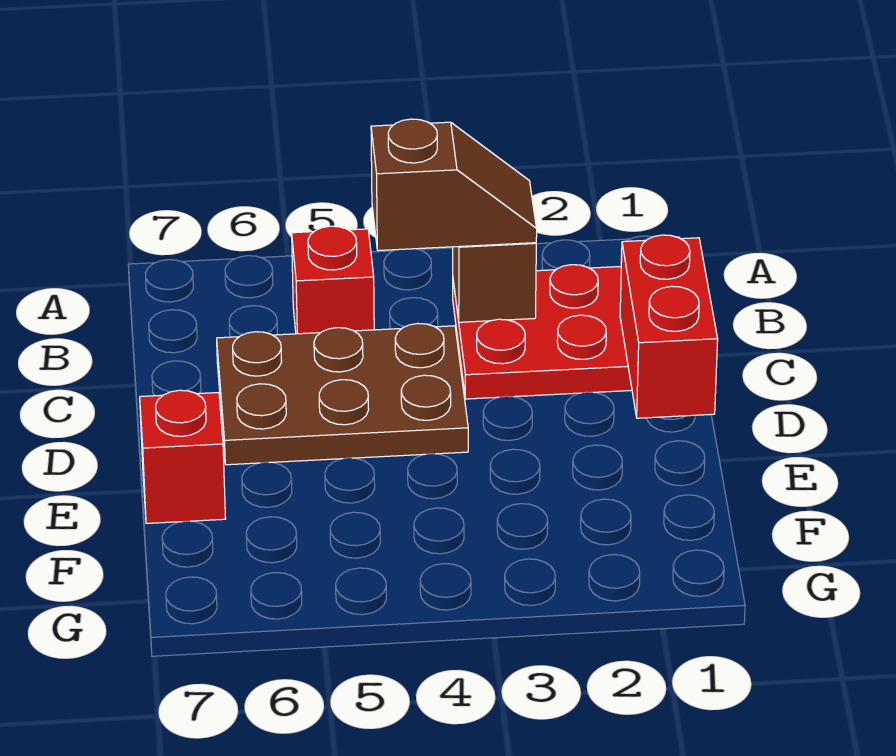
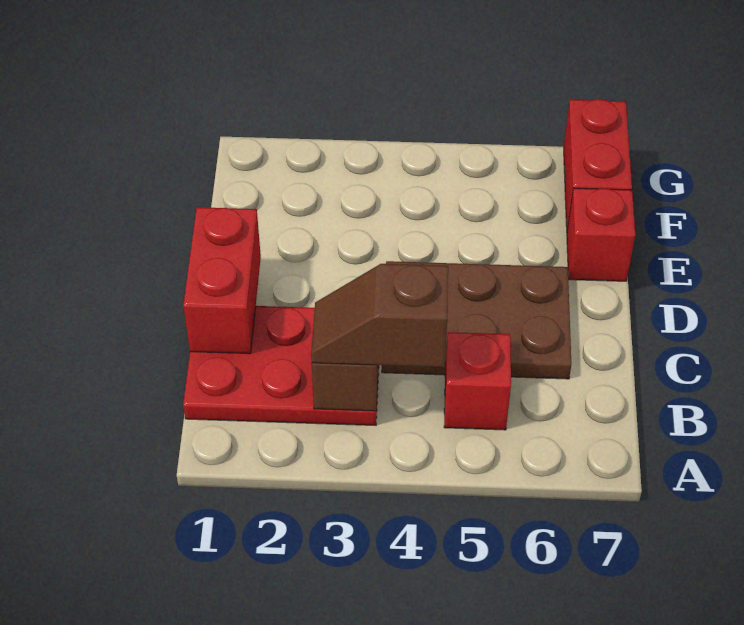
none -> red 1x2 brick [564,99,632,230]

